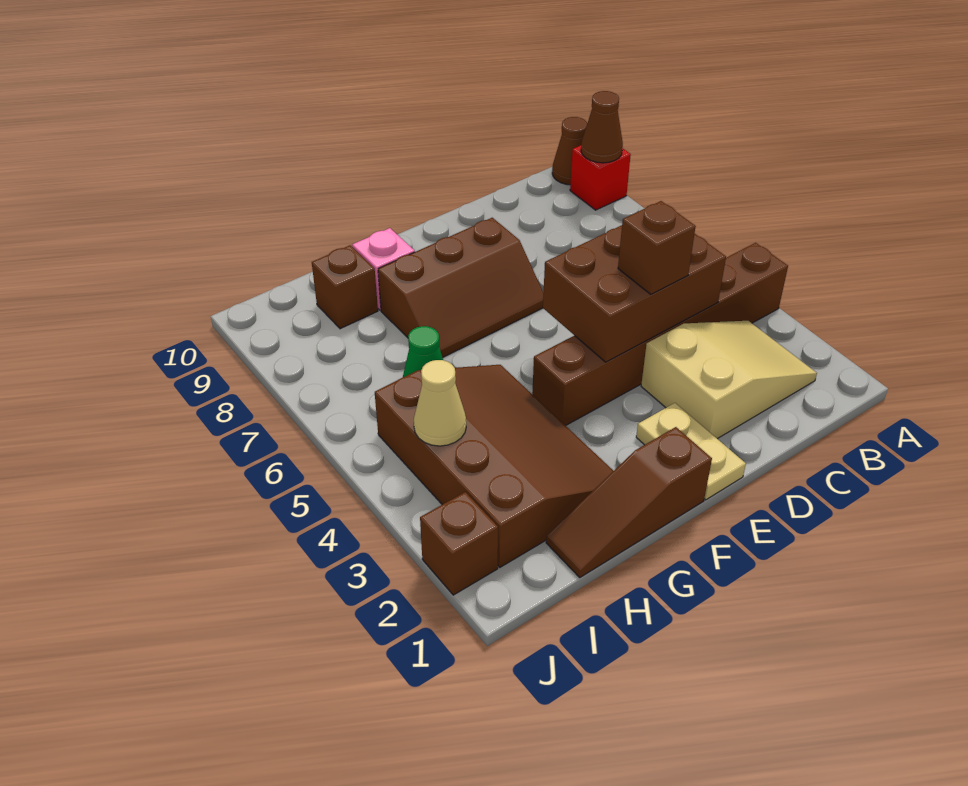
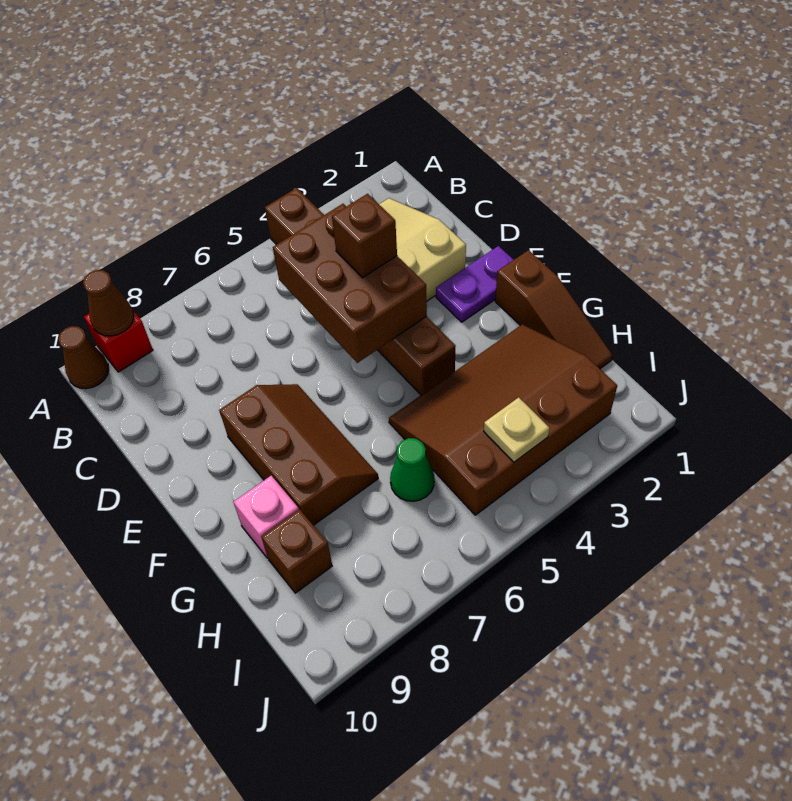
tan 1x2 plate [636,403,746,500] -> purple 1x2 plate [436,246,513,322]
tan 1x1 cone [414,360,466,446] -> tan 1x1 plate [484,397,550,462]
brown 1x1 brick [420,492,498,595] -> none

